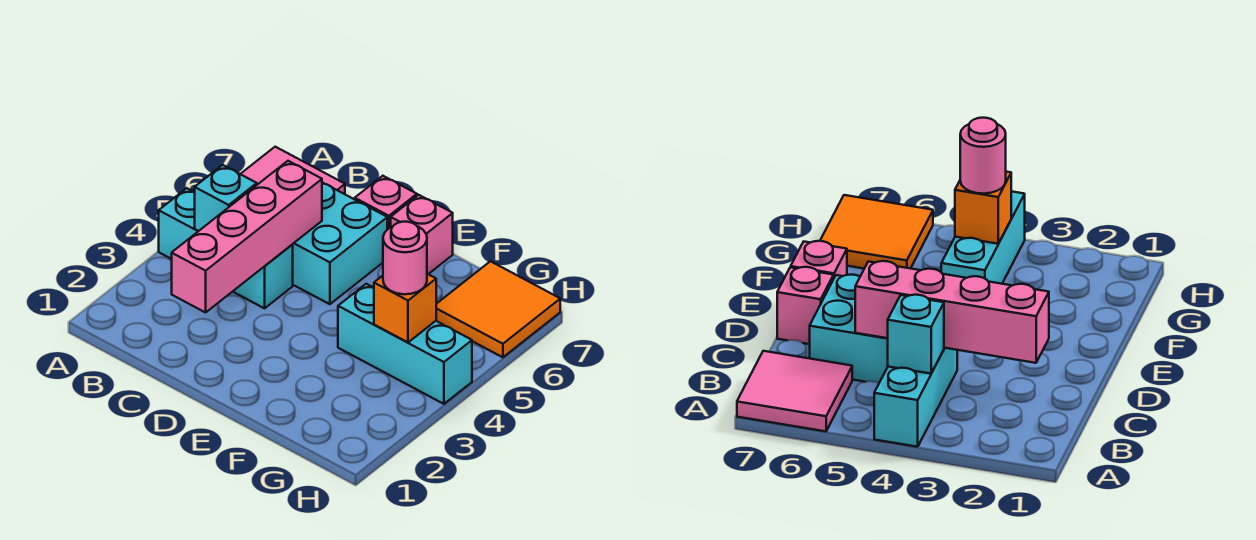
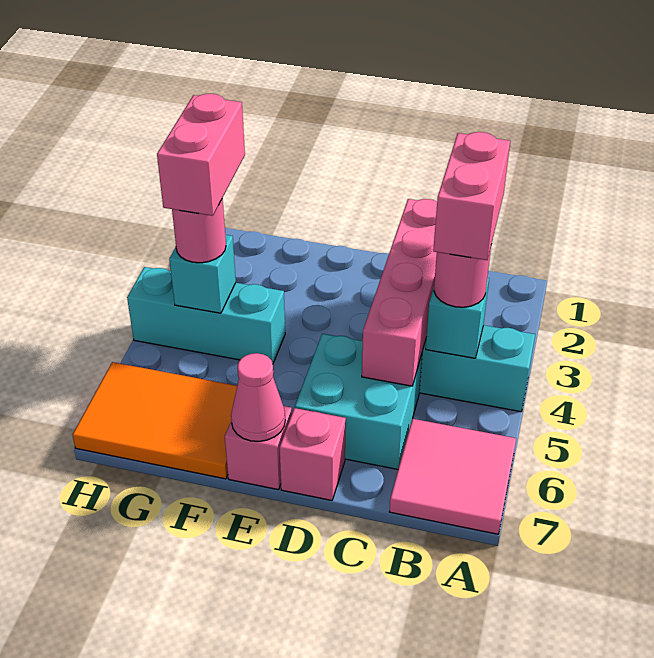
none -> pink 1x2 brick [433,132,510,260]
none -> pink 1x1 round brick [434,248,491,307]
none -> pink 1x1 cone [231,353,285,441]
none -> pink 1x2 brick [157,94,245,216]
orange 1x1 brick [374,274,436,342] -> cyan 1x1 brick [169,235,236,313]
orange 2x2 tile [436,261,560,357] -> orange 2x3 tile [73,362,237,479]

